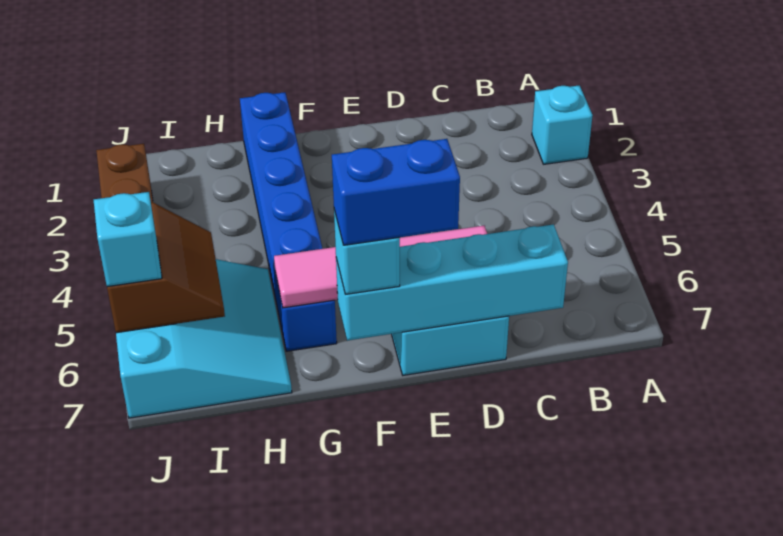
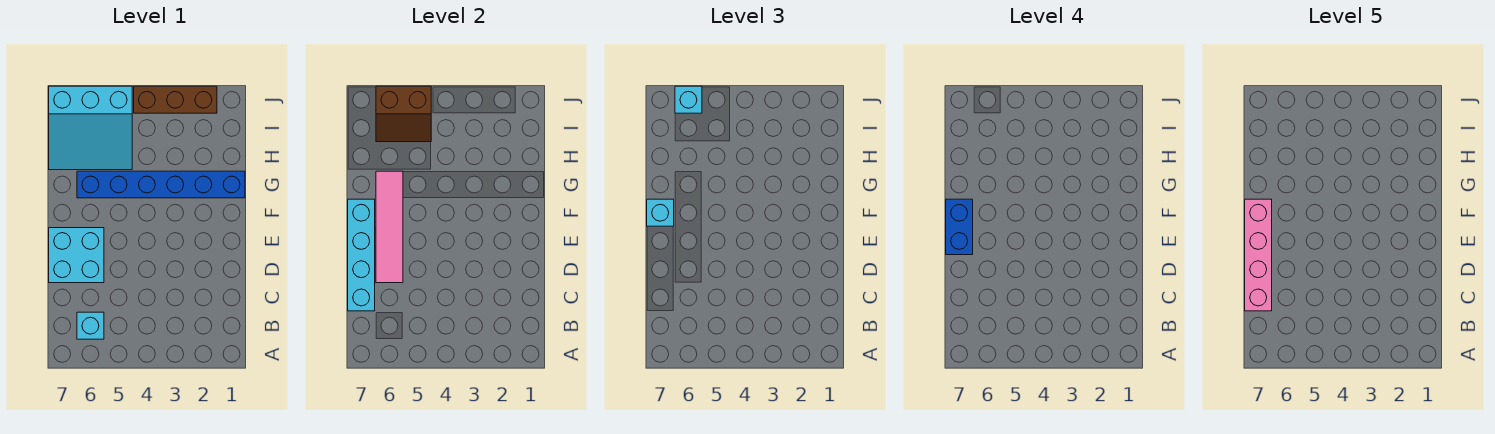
cyan 1x1 brick [532,85,593,164] -> cyan 1x1 brick moved to [77,312,104,339]
none -> pink 1x4 brick [1245,199,1272,311]

